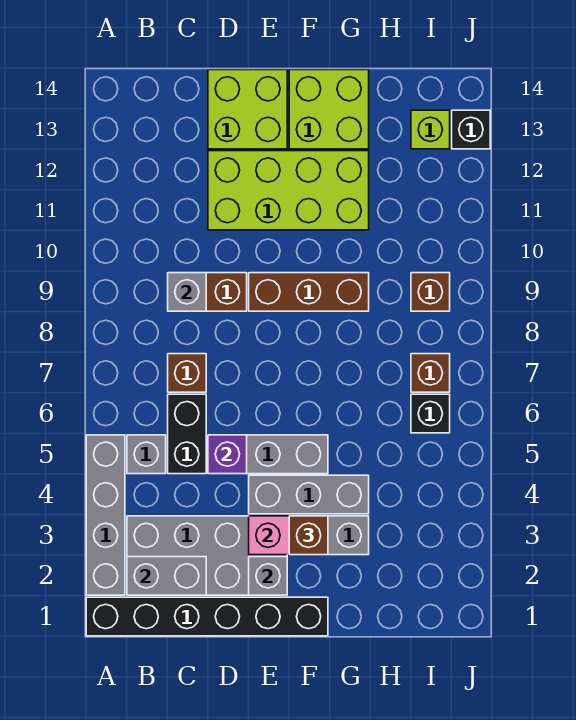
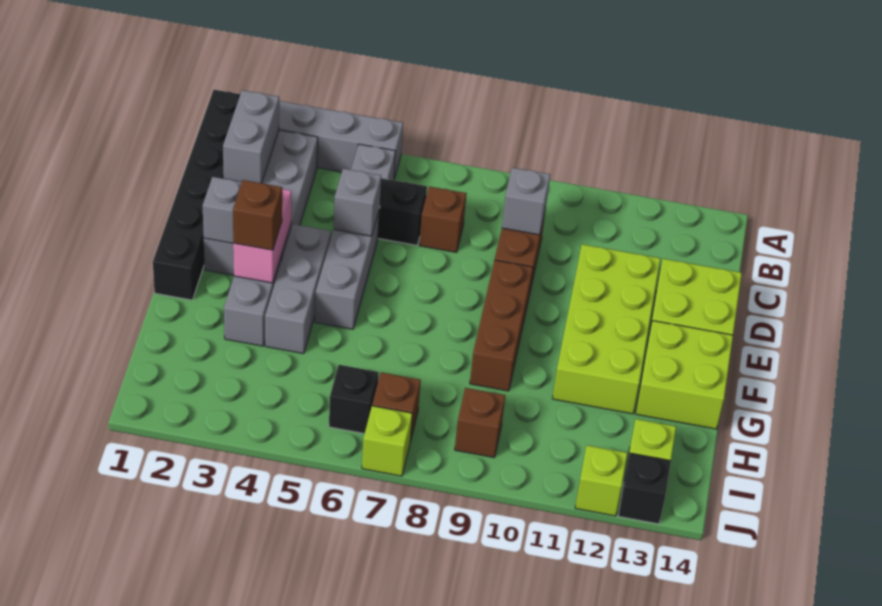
purple 1x1 brick [208,435,247,474] -> grey 1x1 brick [334,169,381,236]
none -> lime 1x1 brick [362,406,412,476]
none -> lime 1x1 brick [575,445,627,516]

